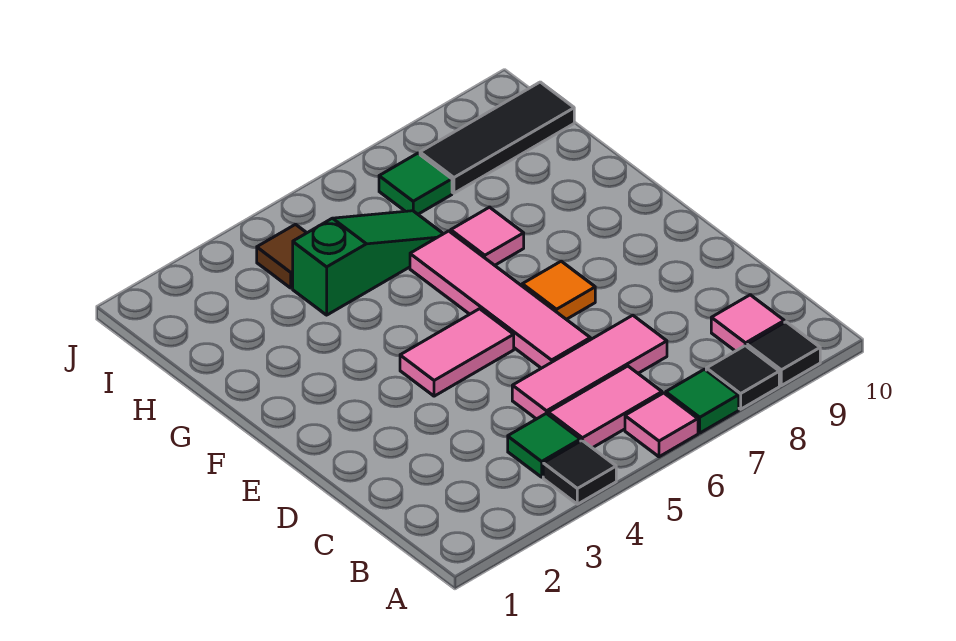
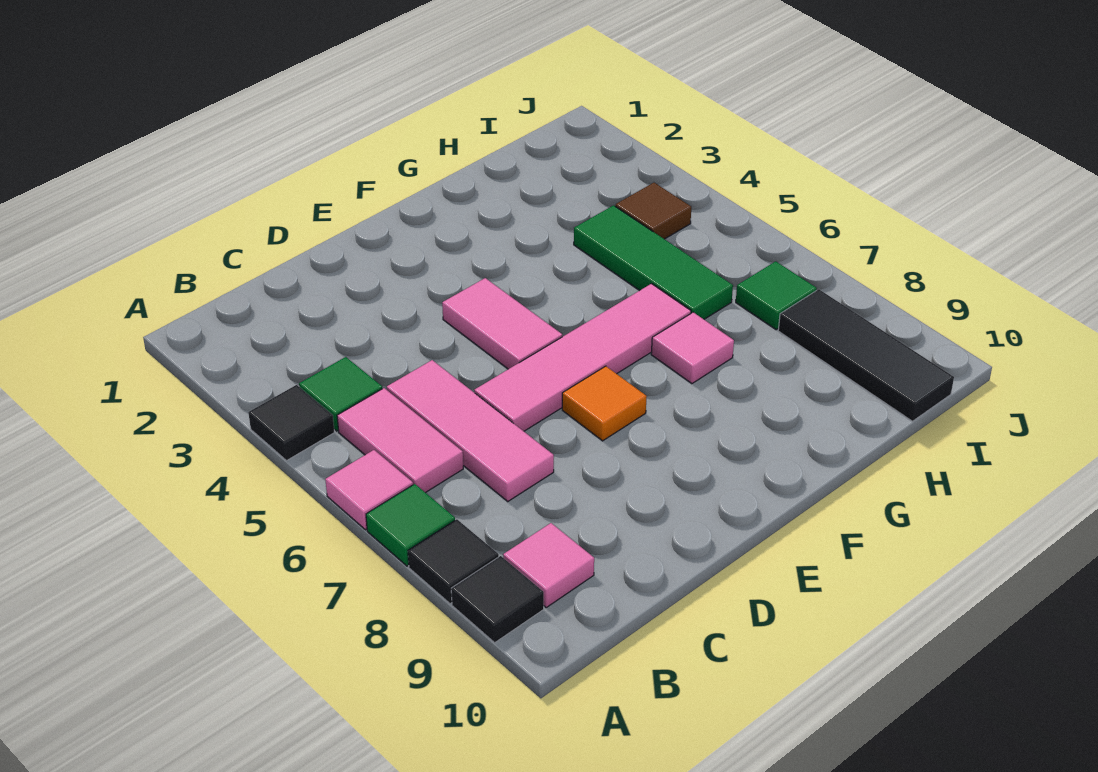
green 1x3 slope [293,211,443,315] -> green 1x3 tile [574,205,733,319]

